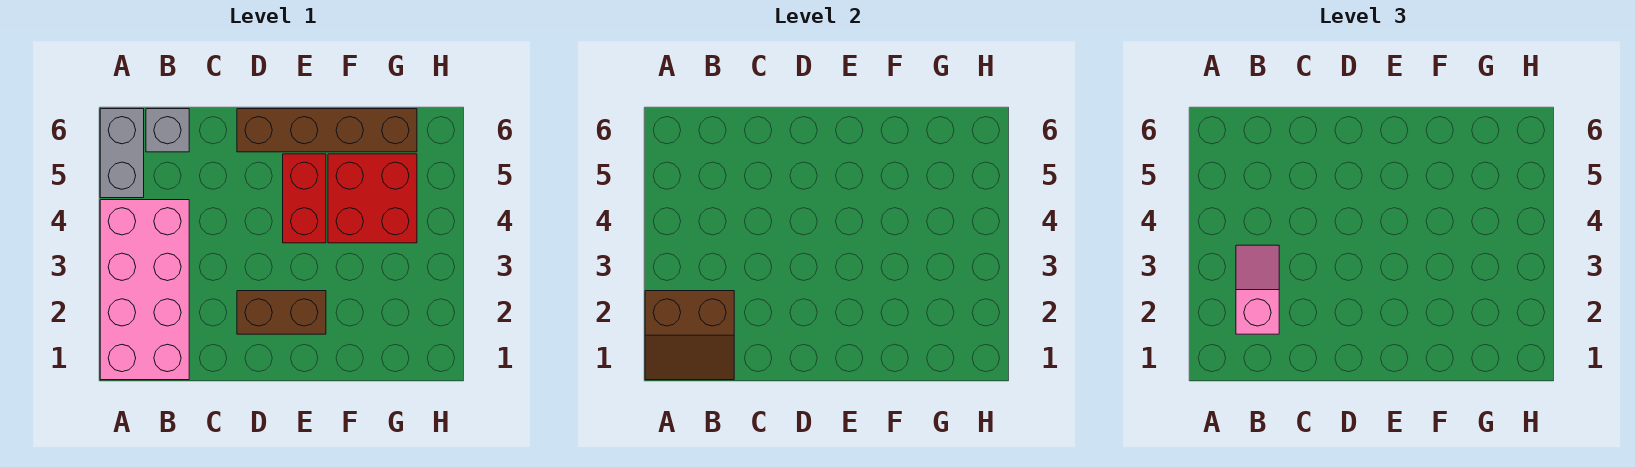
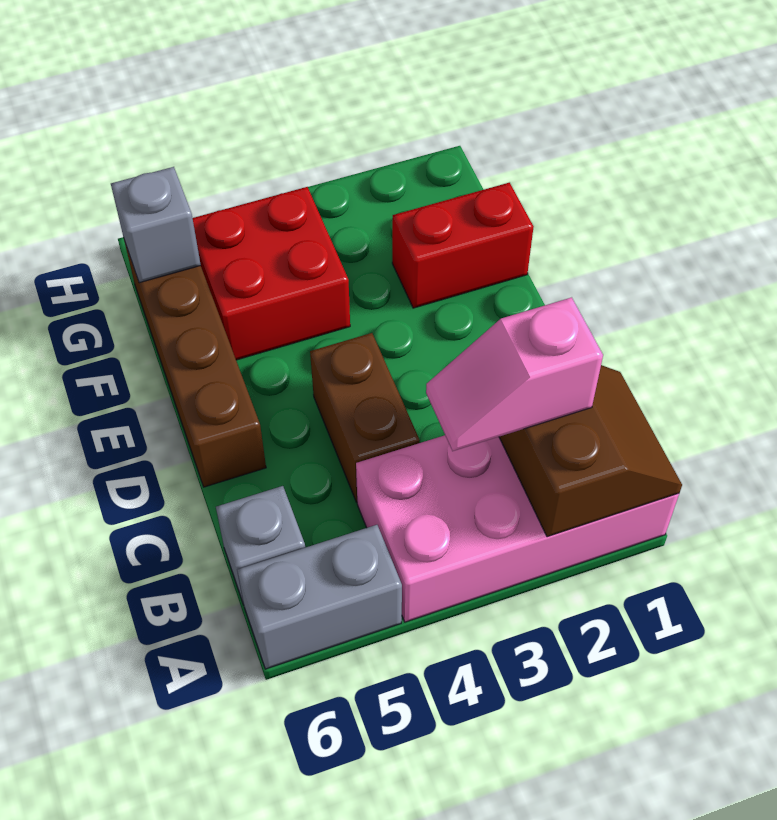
brown 1x2 brick [237,291,326,334] -> brown 1x2 brick moved to [310,333,420,502]
red 1x2 brick [283,154,326,243] -> red 1x2 brick moved to [392,183,534,308]
none -> grey 1x1 brick [111,167,201,283]

